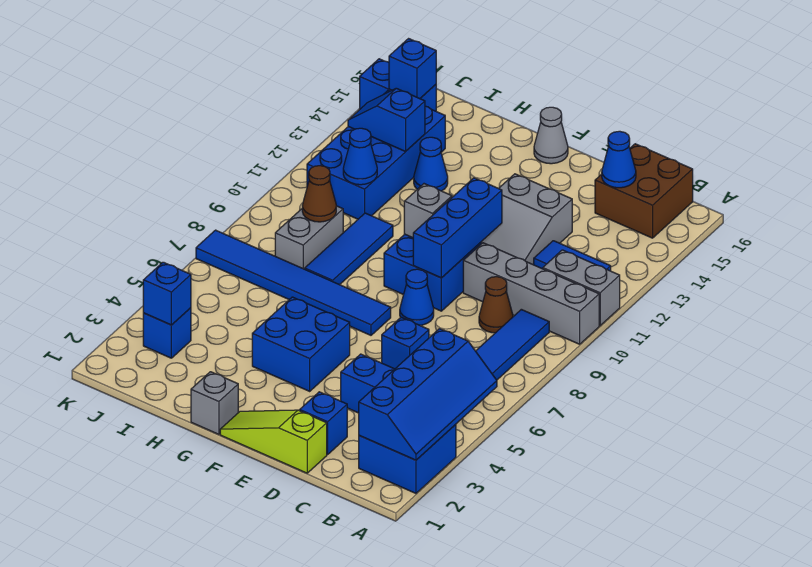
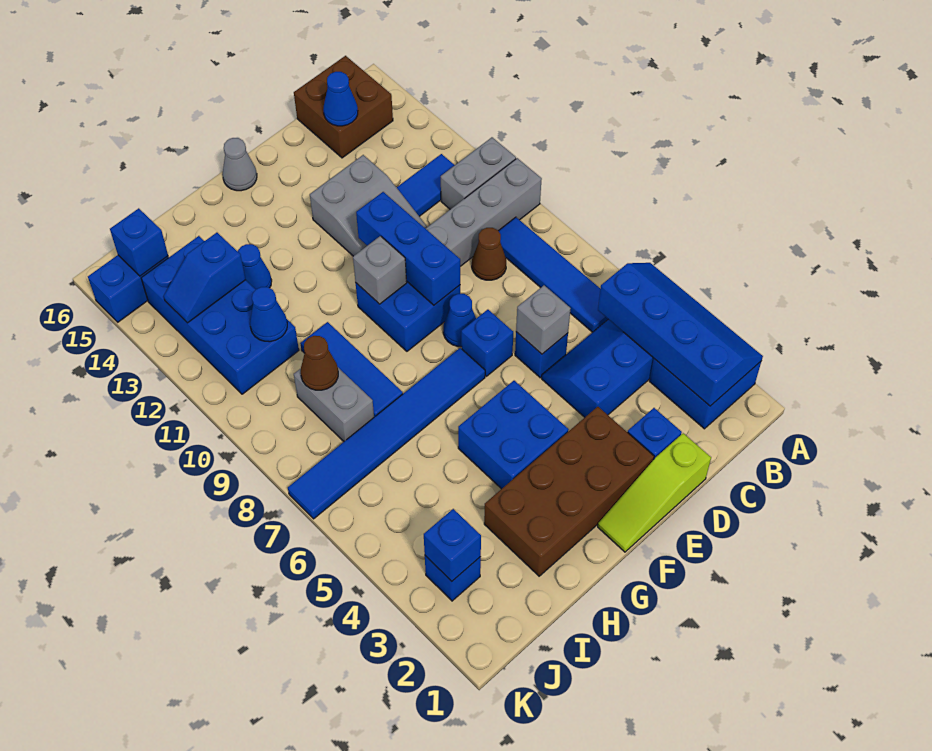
none -> brown 2x4 brick [484,407,654,576]
none -> blue 1x1 brick [461,310,513,376]
grey 1x1 brick [191,372,238,434] -> grey 1x1 brick moved to [516,285,571,354]

